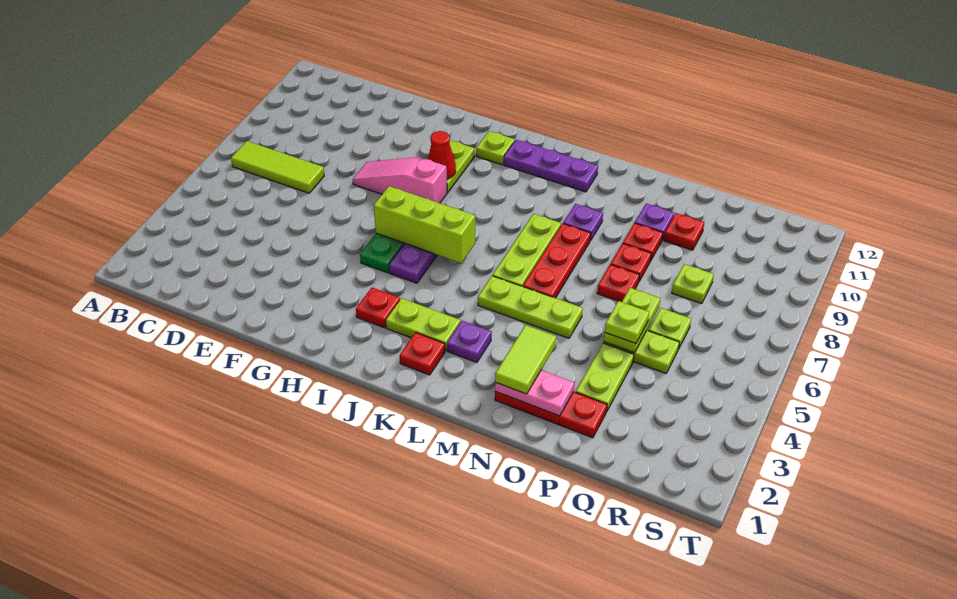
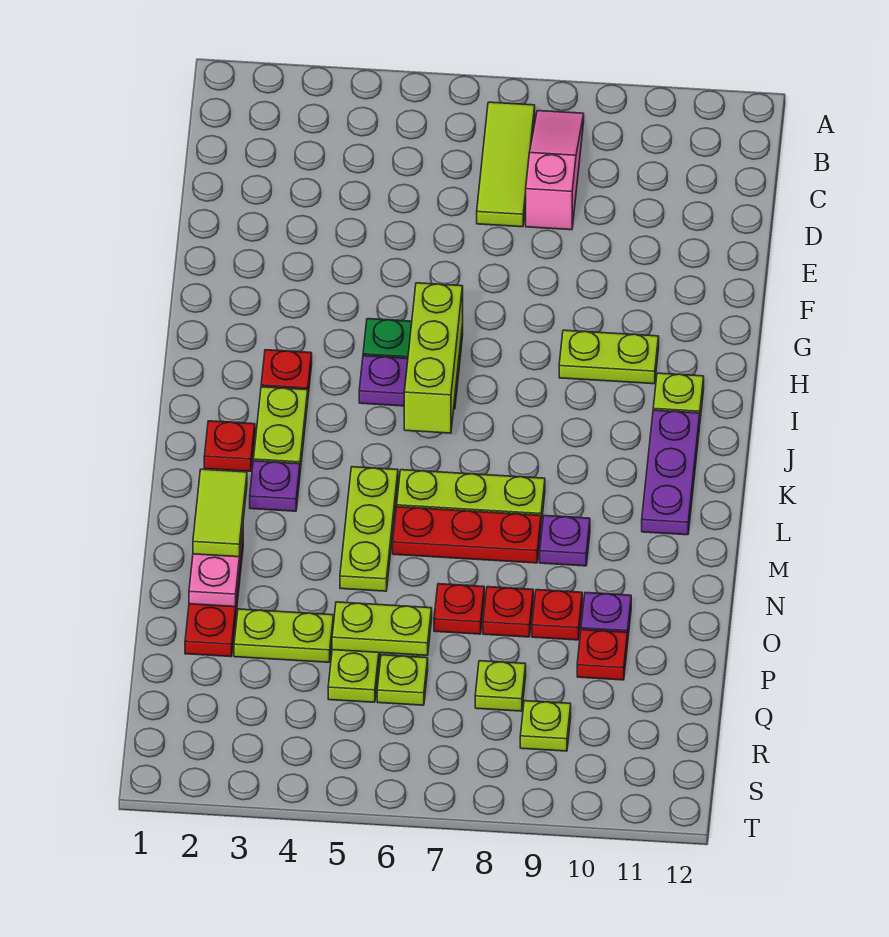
pink 1x3 slope [353,157,447,203] -> pink 1x3 slope moved to [526,111,584,230]
red 1x1 cone [428,131,456,179] -> none
lime 1x2 tile [495,325,556,394] -> lime 1x2 tile turned to [193,469,247,557]
lime 1x1 plate [605,301,649,344] -> lime 1x1 plate moved to [520,701,571,751]

